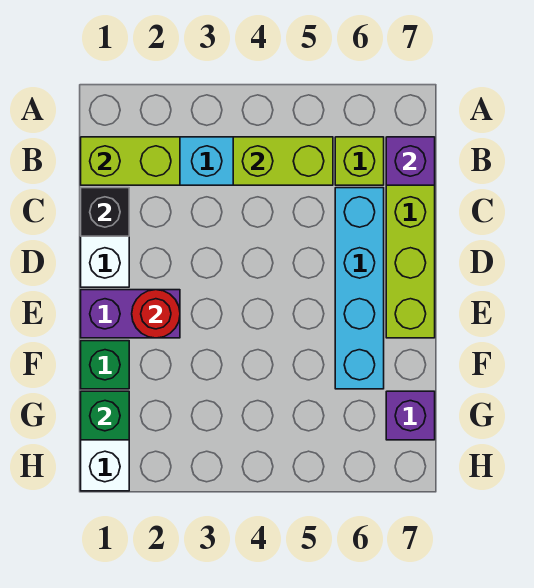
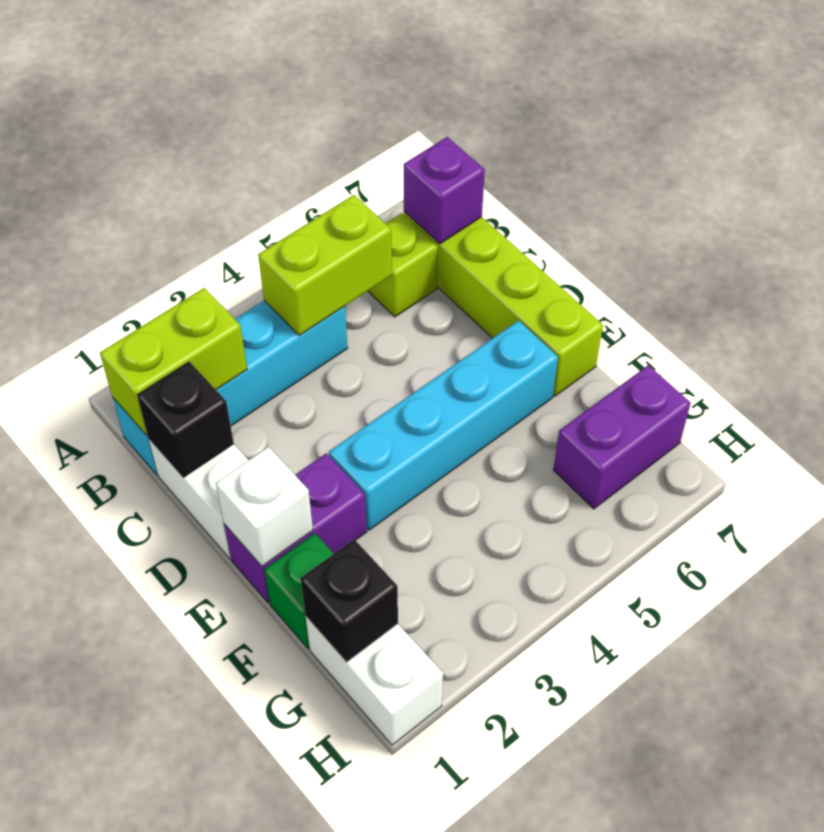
cyan 1x4 brick [335,188,384,389] -> cyan 1x4 brick turned to [329,321,558,530]
none -> white 1x1 brick [216,447,313,566]
red 1x1 round brick [132,290,180,338] -> none
green 1x1 brick [81,391,129,440] -> black 1x1 brick [301,539,398,663]
purple 1x1 brick [386,391,435,440] -> purple 1x2 brick [553,365,691,509]

